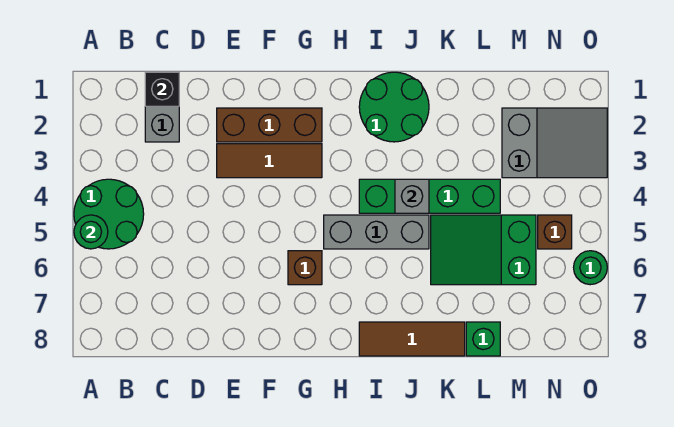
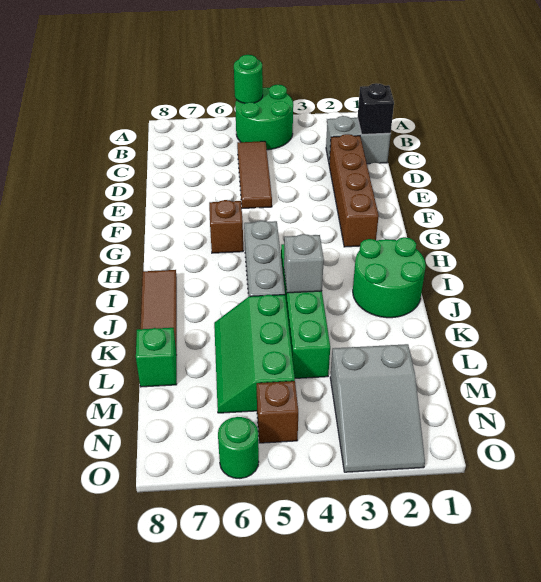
brown 1x3 brick [217,108,322,142] -> brown 1x4 brick [329,134,379,247]
brown 1x3 tile [217,144,322,178] -> brown 1x3 tile moved to [237,141,272,208]
green 2x3 slope [431,215,536,285] -> green 2x3 slope turned to [214,295,295,413]

